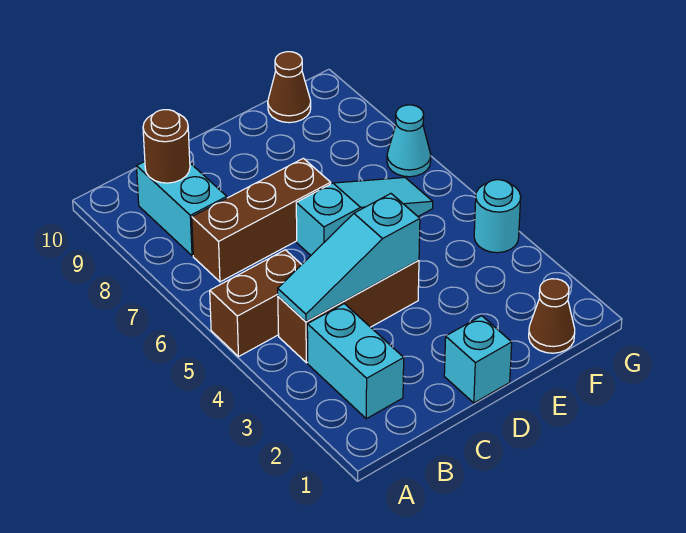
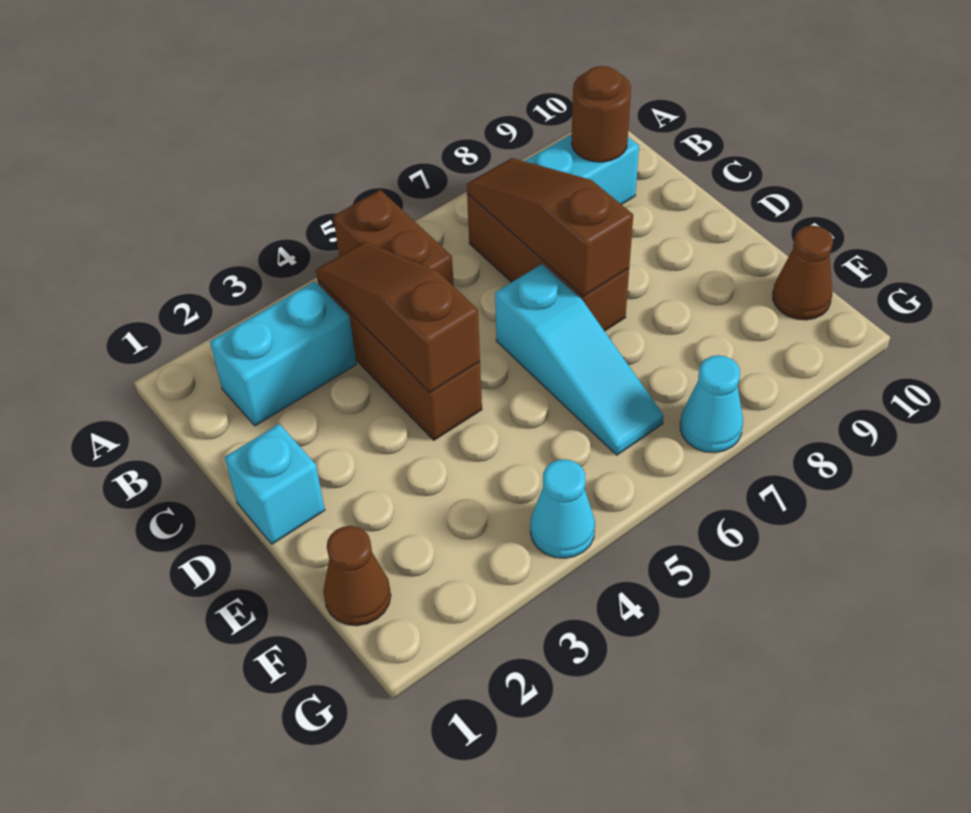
cyan 1x3 slope [278,194,420,322] -> brown 1x3 slope [316,242,480,393]
none -> brown 1x3 slope [467,158,633,296]
cyan 1x1 round brick [474,180,521,253] -> cyan 1x1 cone [530,459,595,558]

